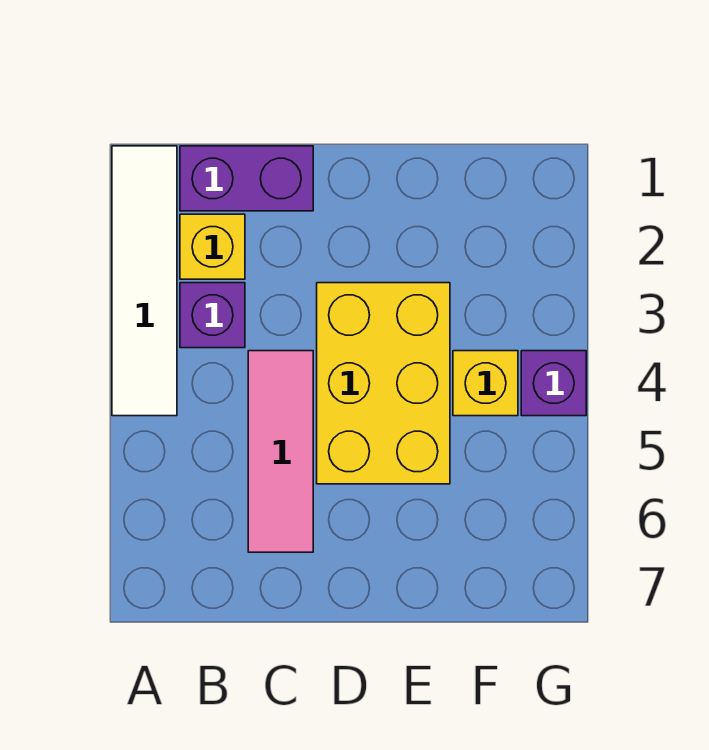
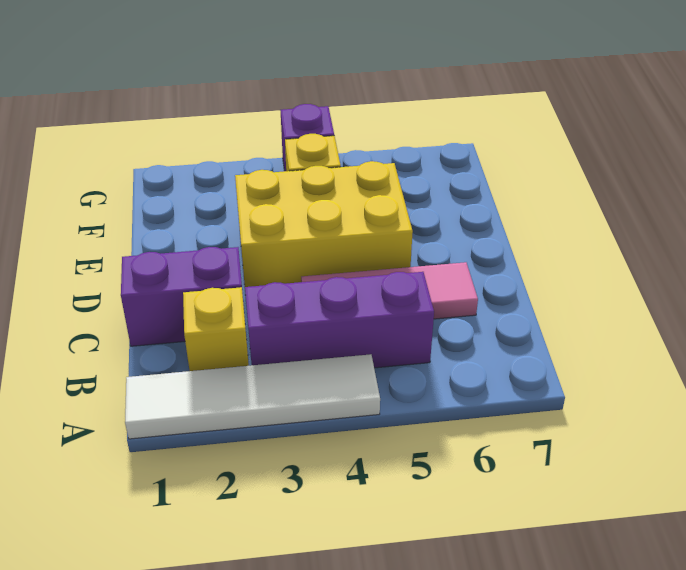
purple 1x2 brick [180,146,313,211] -> purple 1x2 brick turned to [121,247,243,346]
purple 1x1 brick [180,283,245,348] -> purple 1x3 brick [245,272,434,368]

